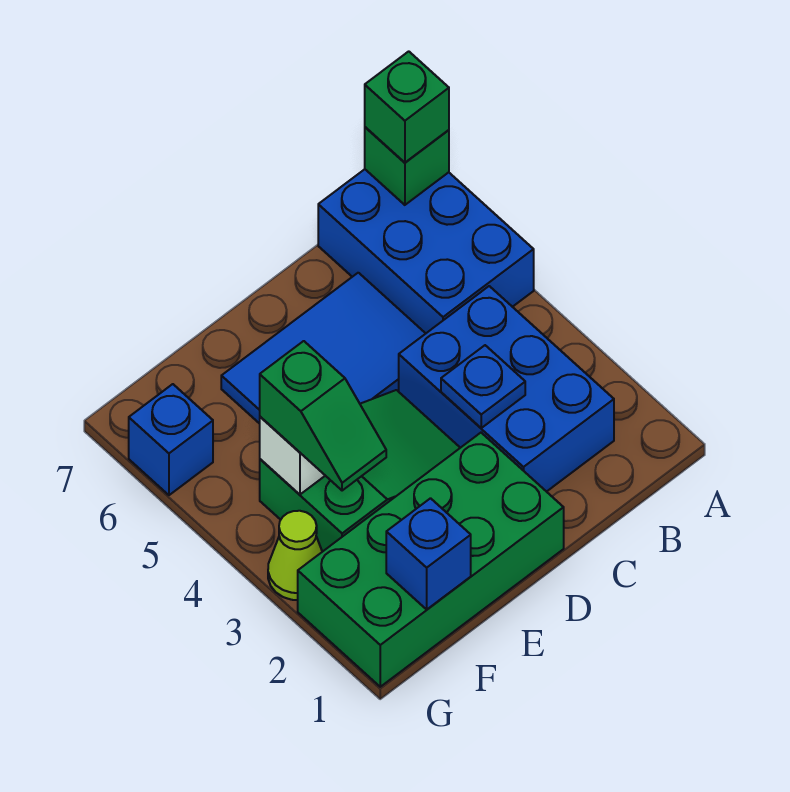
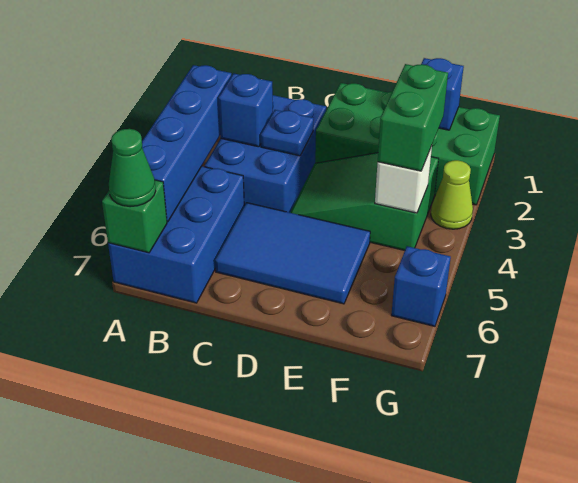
none -> blue 1x4 brick [142,65,232,222]
green 1x1 brick [365,51,449,163] -> green 1x1 cone [109,129,156,207]
none -> blue 1x1 brick [218,73,273,147]
green 1x2 slope [260,341,386,491] -> green 1x2 brick [378,64,448,171]

